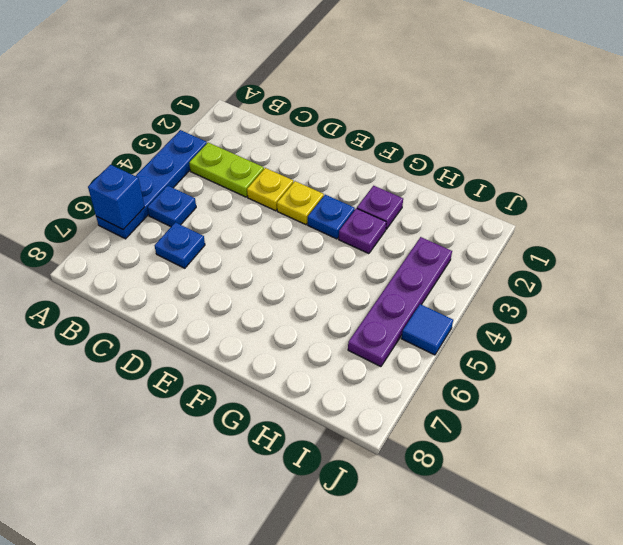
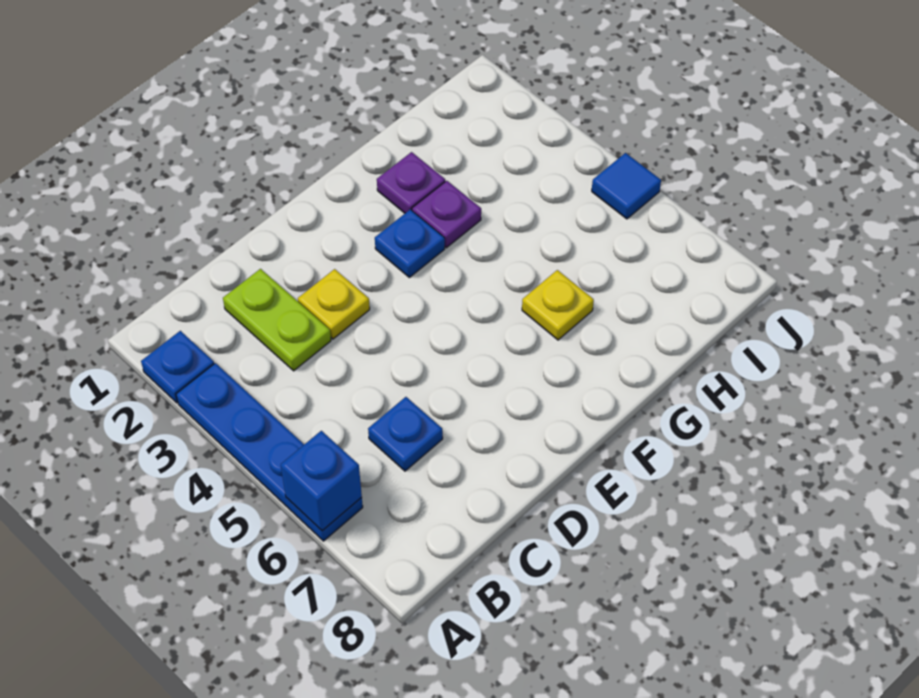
lime 1x2 plate [189,143,264,197] -> lime 1x2 plate turned to [223,269,331,371]
blue 1x1 plate [147,185,196,227] -> blue 1x1 plate moved to [141,331,214,403]
yellow 1x1 plate [277,181,324,225] -> yellow 1x1 plate moved to [522,270,594,340]
purple 1x4 plate [348,237,452,367] -> none

